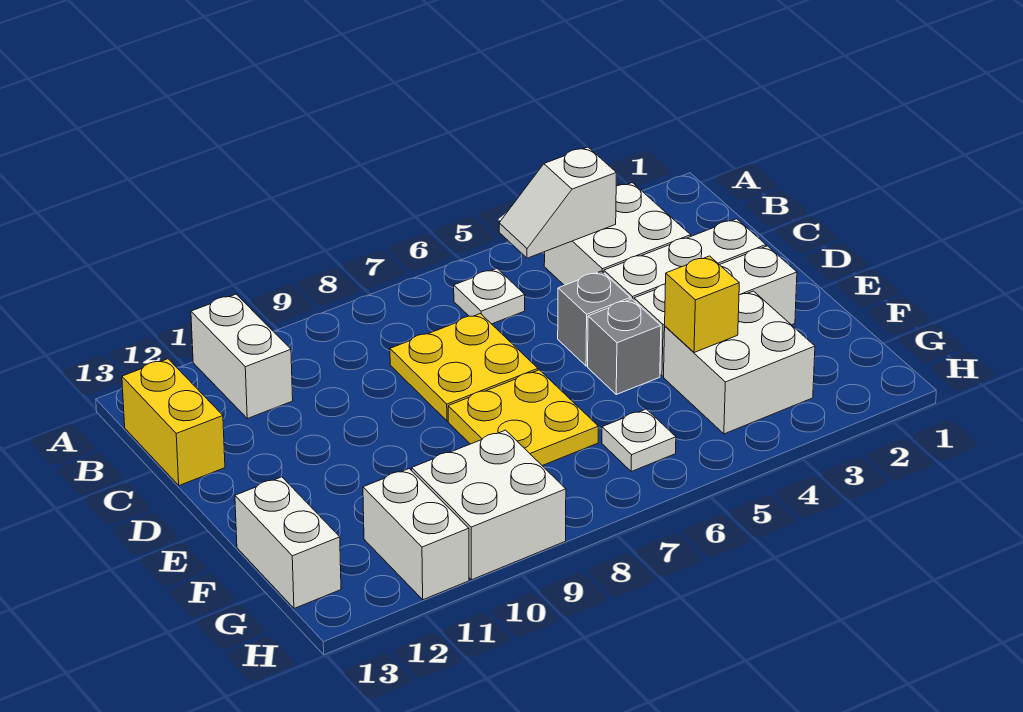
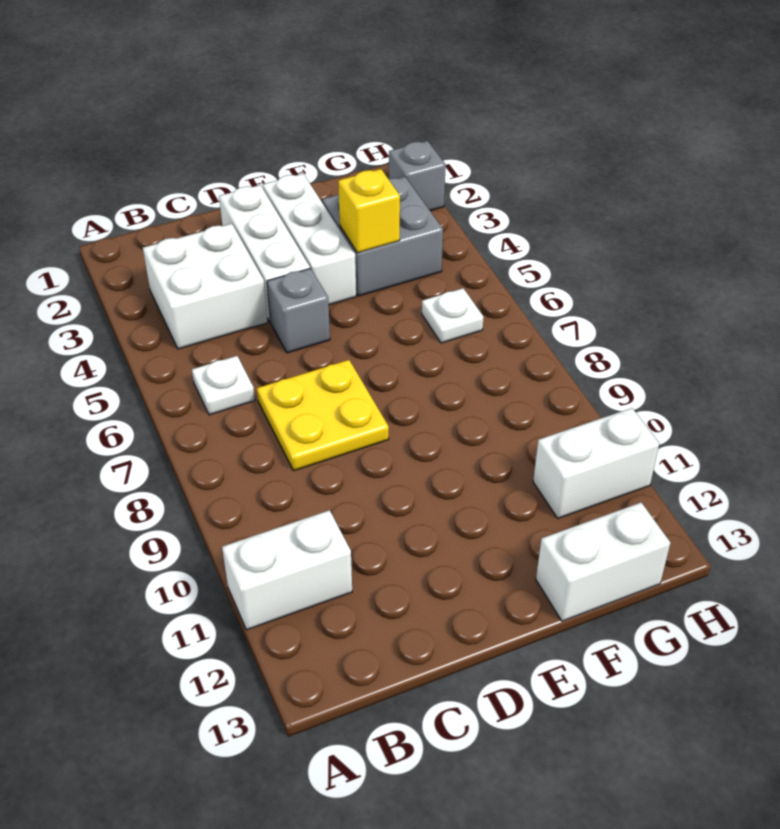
white 1x2 slope [499,147,616,258] -> none
yellow 1x2 brick [122,359,225,486] -> none
grey 1x1 brick [588,299,661,394] -> grey 1x1 brick moved to [389,141,446,211]
yellow 2x2 plate [448,370,598,466] -> none
white 2x2 brick [664,291,815,434] -> grey 2x2 brick [322,177,443,296]
white 2x2 brick [412,430,566,580] -> none

